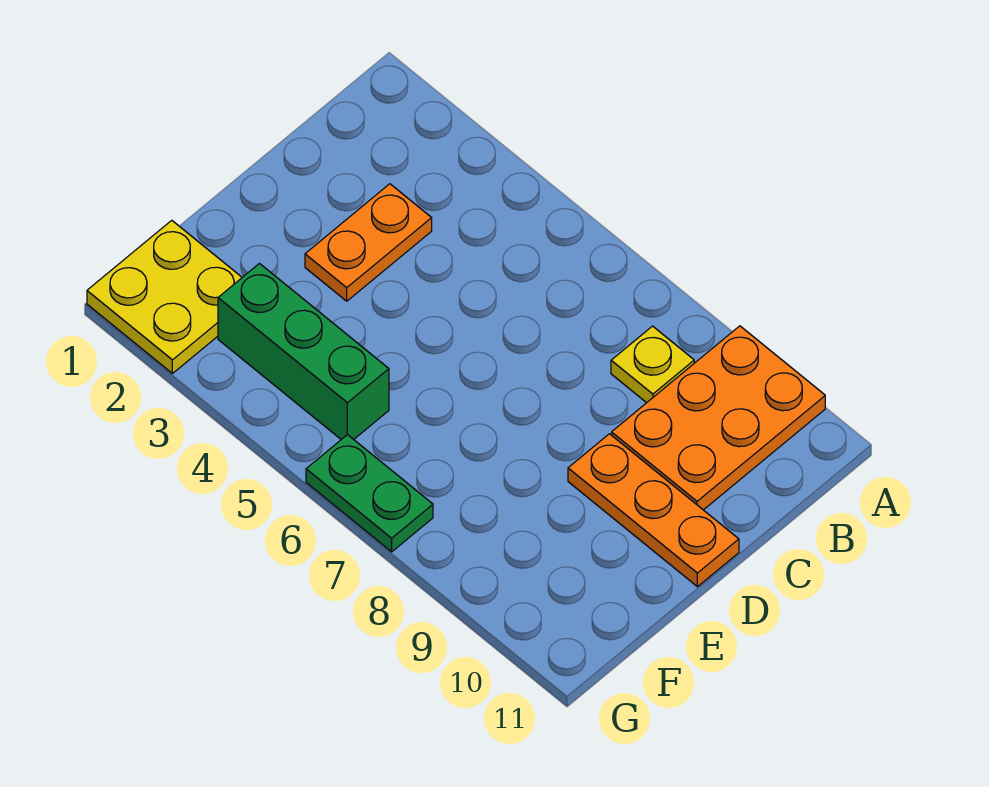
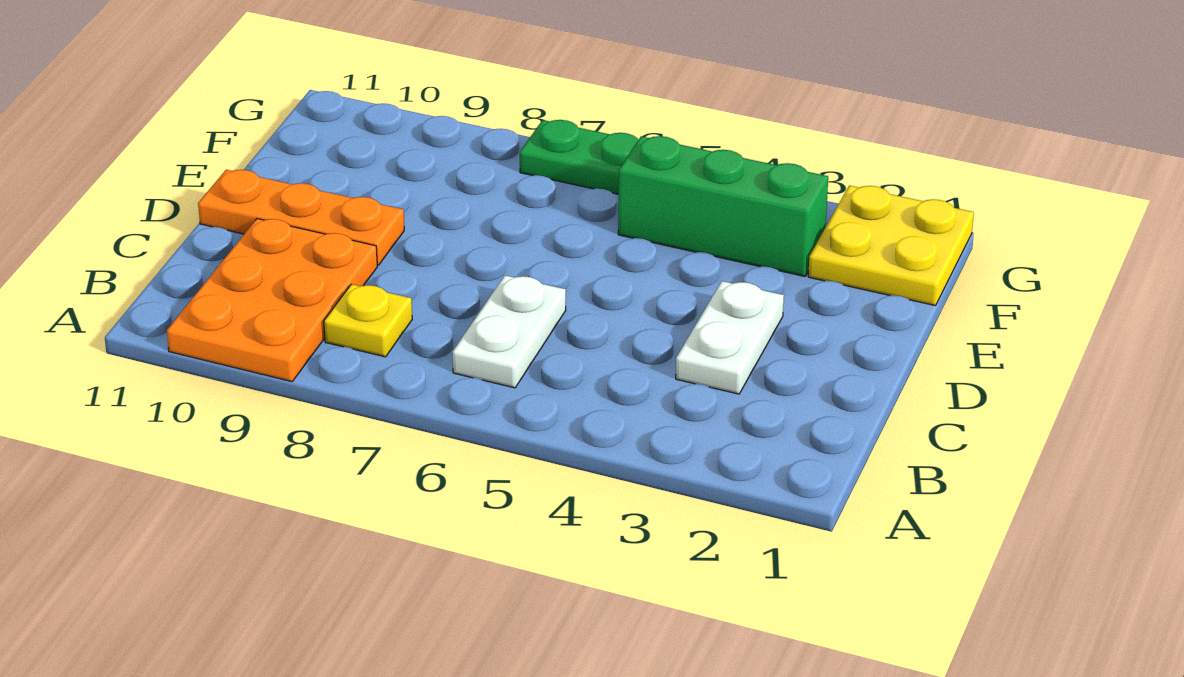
none -> white 1x2 plate [453,275,566,388]
orange 1x2 plate [305,184,432,301] -> white 1x2 plate [676,281,784,394]

